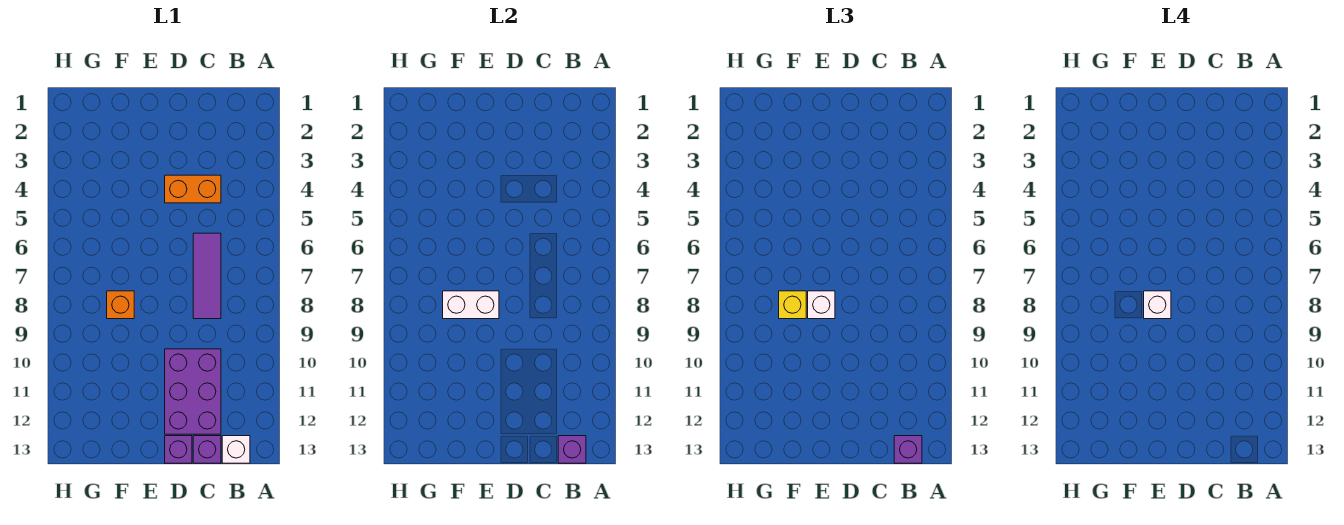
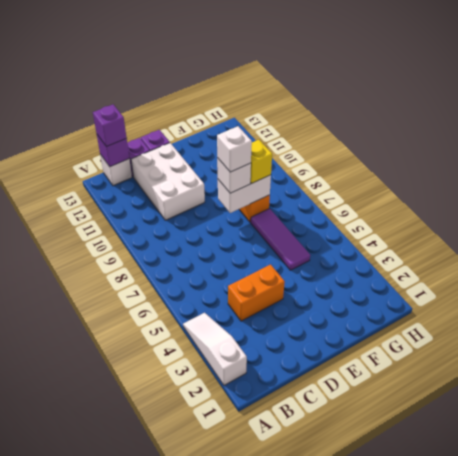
none -> white 1x3 slope [183,313,247,385]
purple 1x3 tile [193,233,221,319] -> purple 1x3 tile moved to [251,209,310,270]
purple 2x3 brick [165,349,221,434] -> white 2x3 brick [131,143,205,220]

